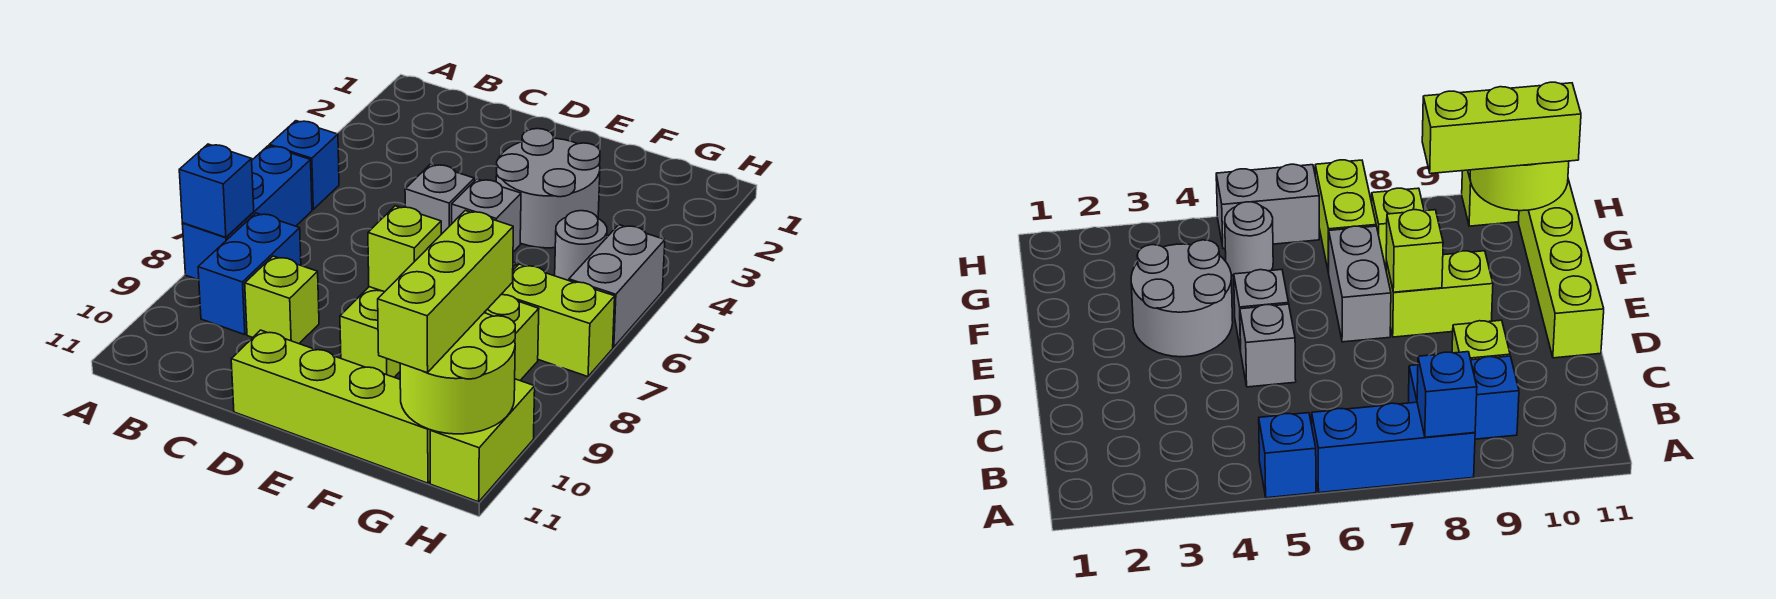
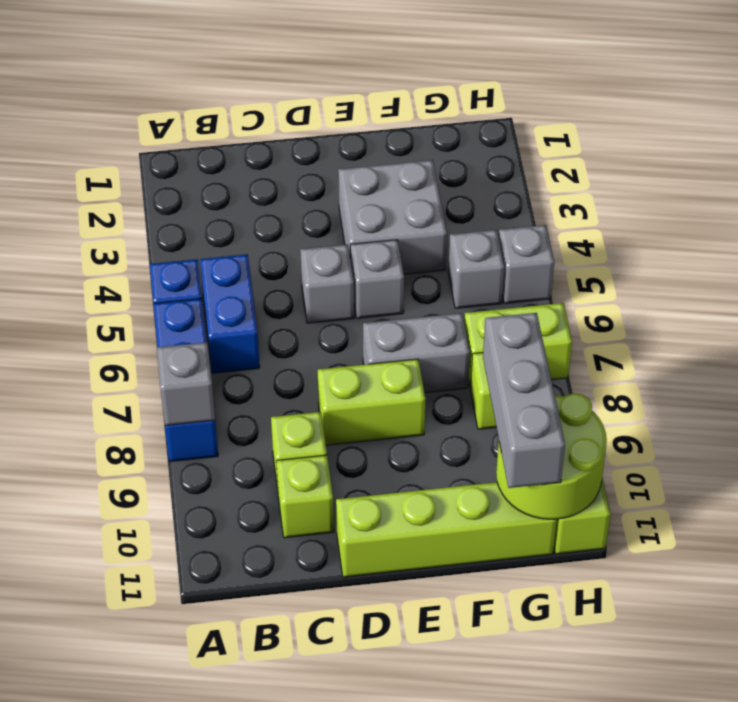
blue 1x1 brick [179,144,254,237] -> grey 1x1 brick [157,342,215,425]
blue 1x2 brick [198,213,301,335] -> blue 1x2 brick moved to [200,254,260,373]
grey 2x2 round brick [496,129,600,248] -> grey 2x2 brick [338,160,447,274]
lime 1x2 brick [340,287,400,377] -> lime 1x2 brick turned to [318,359,425,445]
lime 1x1 brick [368,206,441,292] -> lime 1x1 brick moved to [276,455,334,538]
grey 1x1 round brick [555,211,607,281] -> grey 1x1 brick [448,230,504,308]
lime 1x3 brick [378,211,513,373] -> grey 1x3 brick [483,313,565,488]
grey 1x2 brick [569,225,665,347] -> grey 1x1 brick [499,225,554,303]

